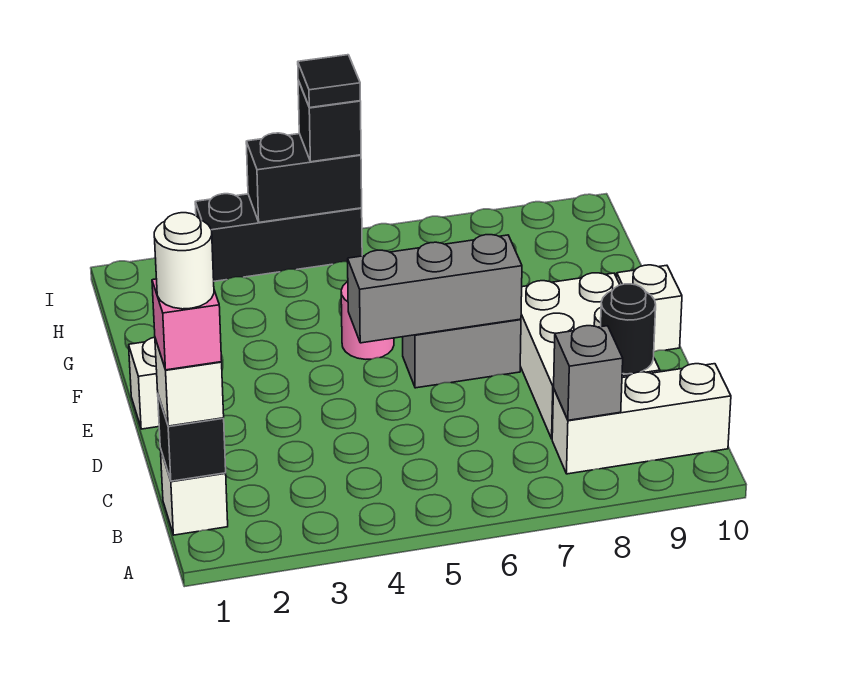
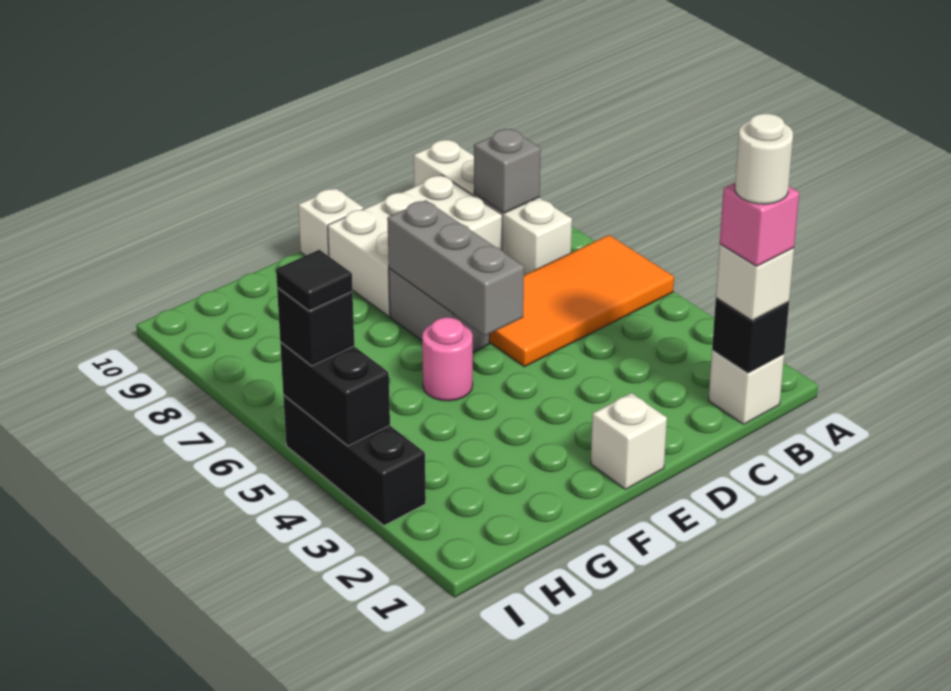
none -> orange 2x4 tile [489,235,674,367]
white 1x3 brick [552,364,731,474] -> white 1x4 brick [414,139,572,275]
black 1x1 round brick [601,284,656,374] -> none

